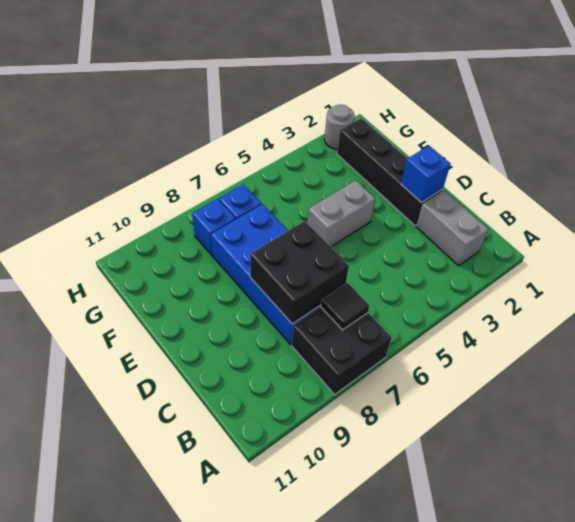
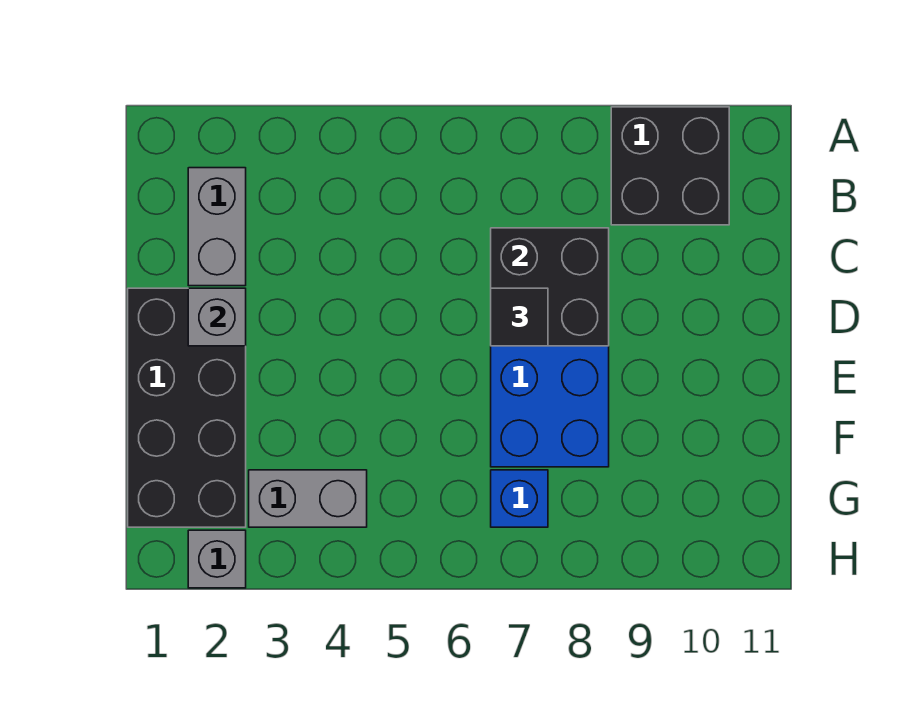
black 2x2 brick [292,307,392,394] -> black 2x2 brick moved to [611,107,729,225]
black 1x1 tile [321,283,369,330] -> black 1x1 tile moved to [491,288,548,346]
black 1x4 brick [337,118,443,226] -> black 2x4 brick [128,288,246,527]
blue 1x1 brick [401,146,450,203] -> grey 1x1 brick [188,288,246,346]
grey 1x2 brick [307,180,375,247] -> grey 1x2 brick moved to [249,470,367,527]
blue 1x1 brick [192,199,236,255] -> none
grey 1x1 round brick [324,105,355,149] -> grey 1x1 brick [188,530,246,588]

